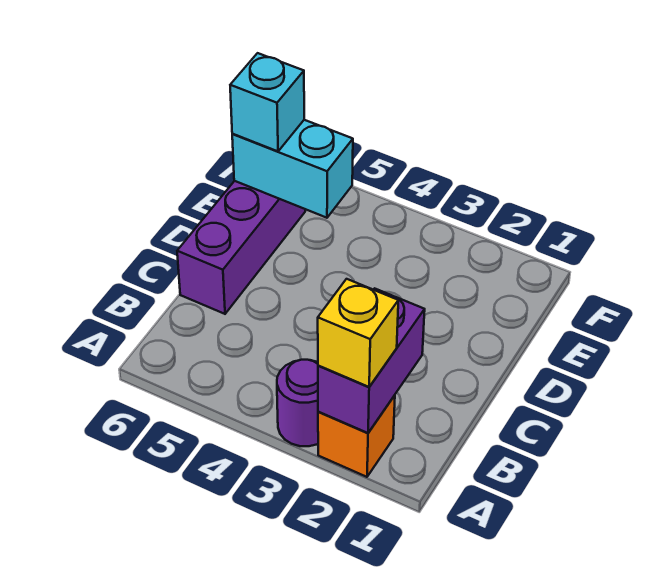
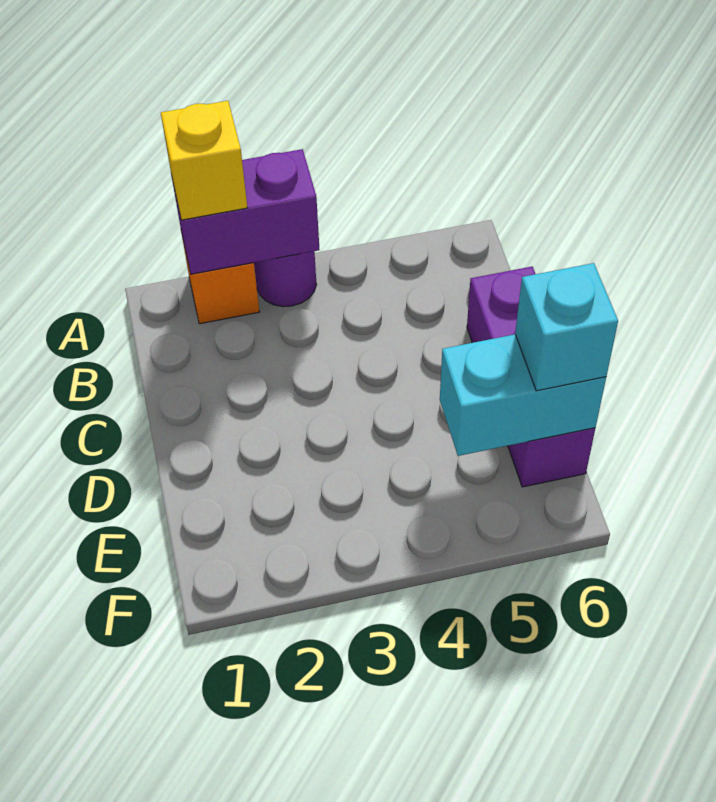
purple 1x2 brick [318,288,425,433] -> purple 1x2 brick turned to [172,149,319,274]

